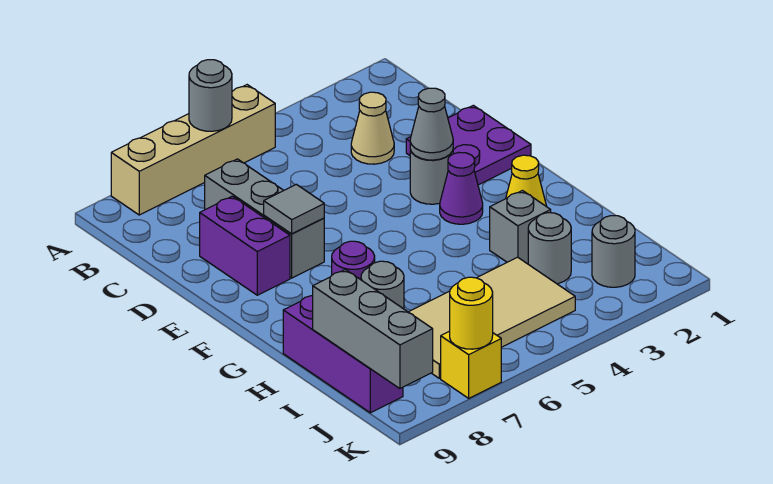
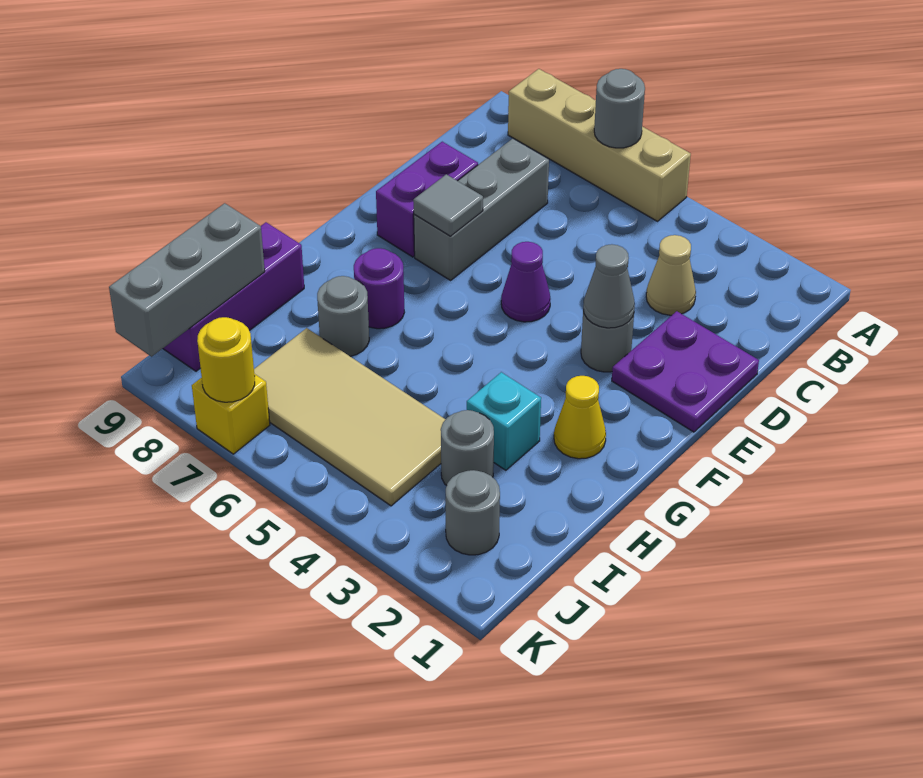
purple 1x1 cone [440,153,483,224] -> purple 1x1 cone moved to [501,242,550,322]
grey 1x1 brick [490,191,551,264] -> cyan 1x1 brick [467,372,541,470]

